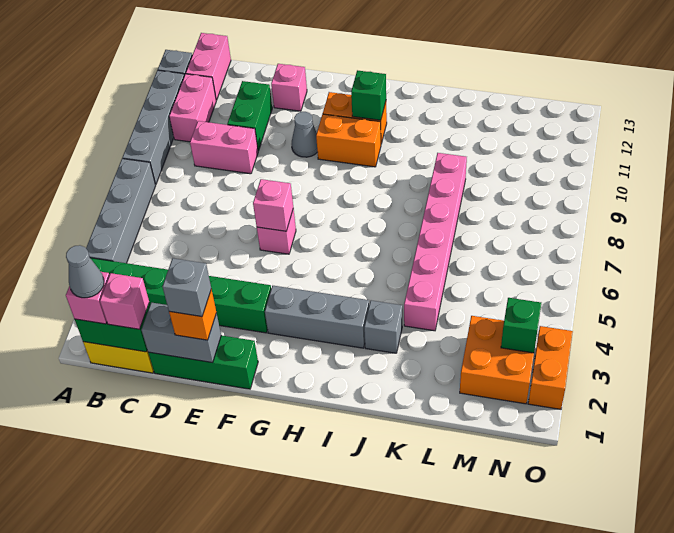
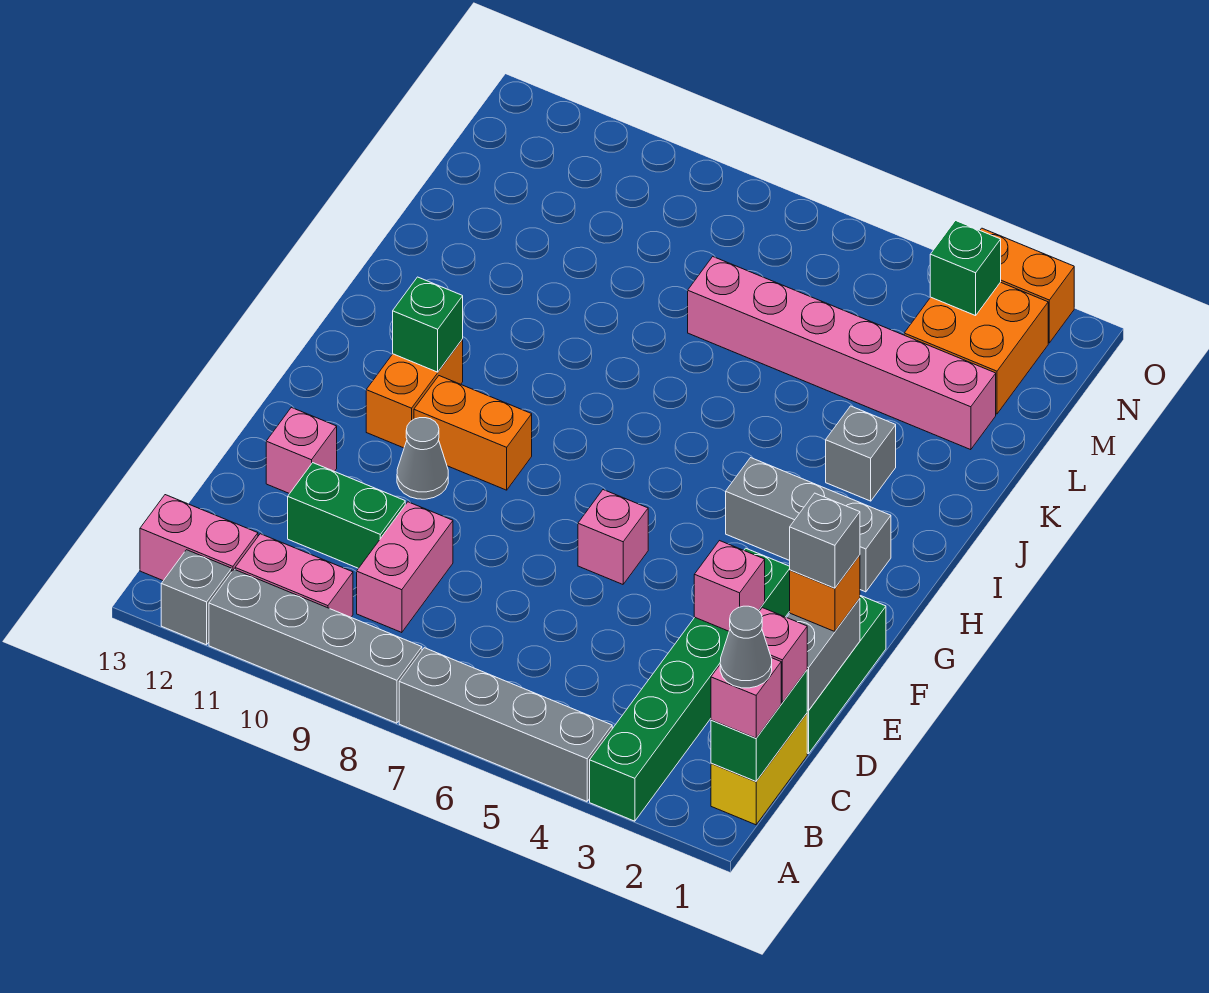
pink 1x1 brick [253,179,293,231] -> pink 1x1 brick moved to [694,541,765,631]
grey 1x3 brick [265,286,369,348] -> grey 1x3 brick turned to [726,458,891,592]
orange 1x2 brick [316,114,381,167] -> orange 1x2 brick turned to [414,376,532,490]
pink 1x6 brick [404,153,467,331] -> pink 1x6 brick moved to [688,257,996,450]

